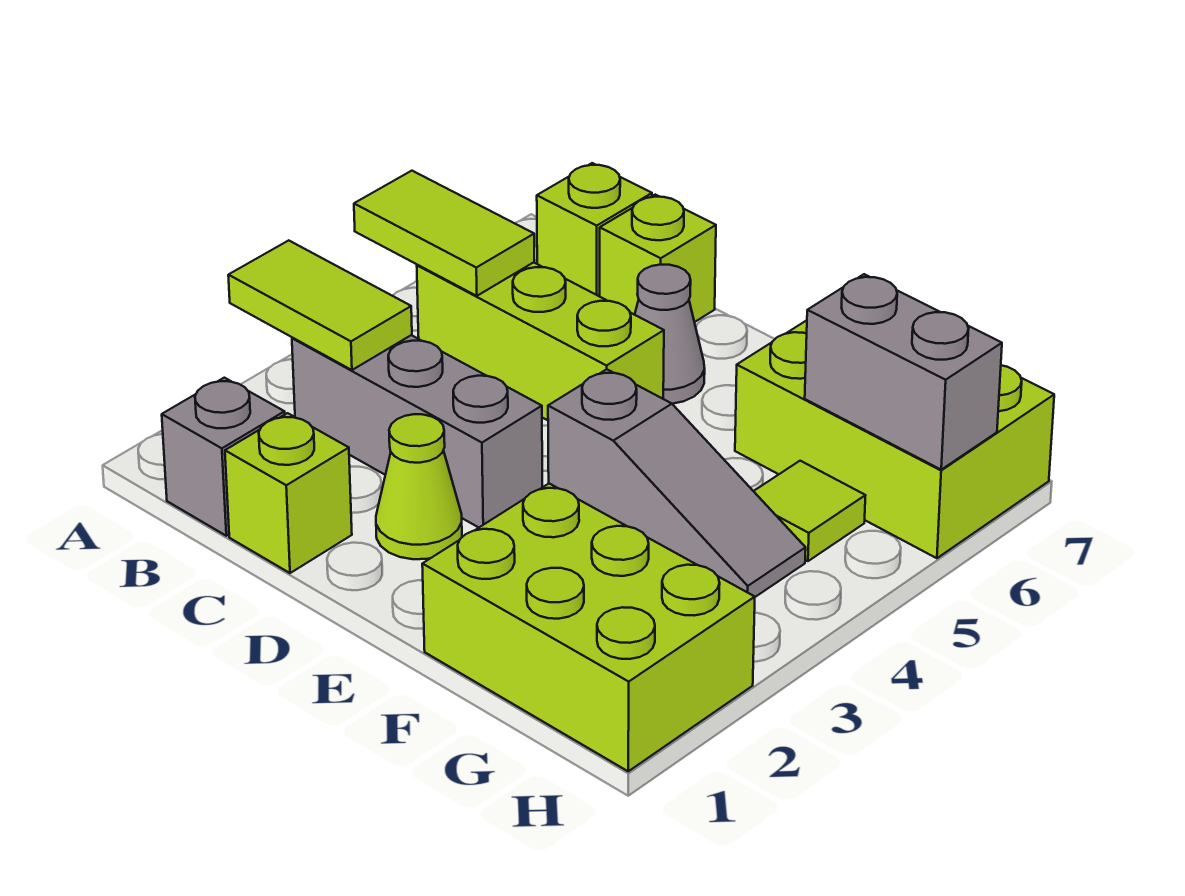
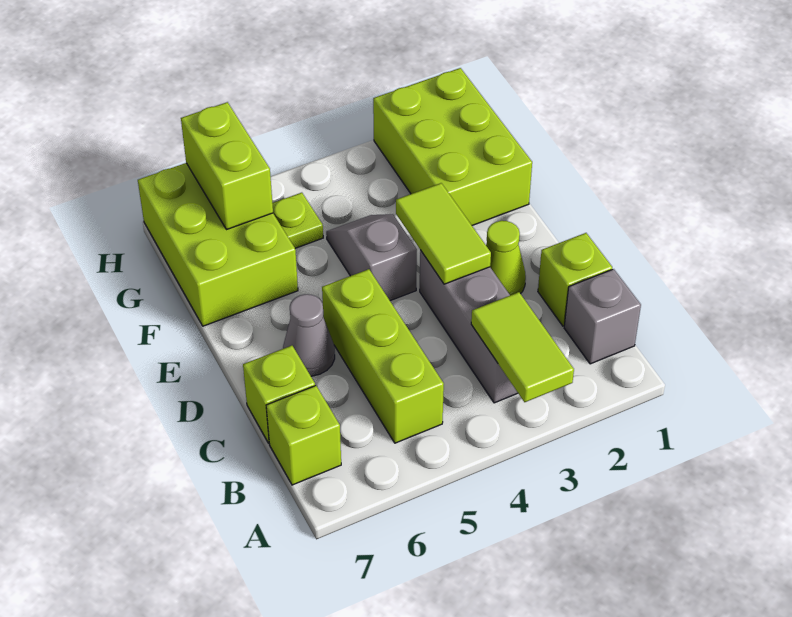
lime 1x2 tile [354,171,534,296] -> lime 1x2 tile moved to [396,183,491,284]
grey 1x3 slope [548,369,806,597] -> grey 1x2 slope [326,214,417,301]
lime 1x1 tile [754,461,866,561] -> lime 1x1 plate [272,193,323,248]
grey 1x2 brick [805,274,1002,469] -> lime 1x2 brick [181,102,273,230]

